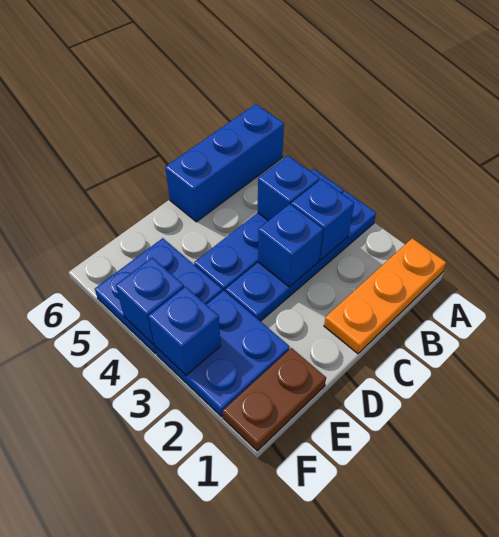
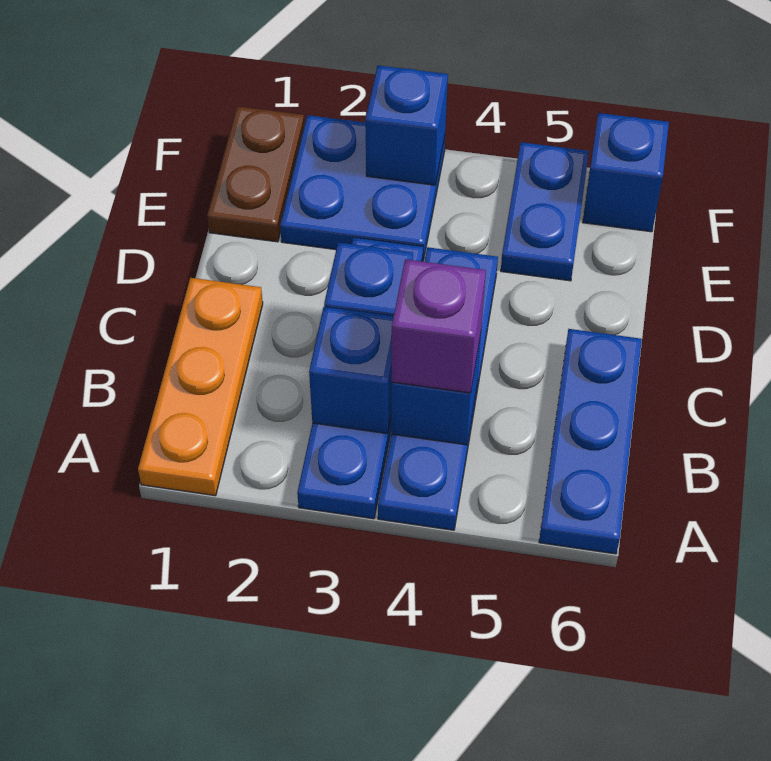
blue 1x3 brick [165,104,284,222] -> blue 1x3 plate [539,329,642,554]
none -> purple 1x1 brick [392,259,486,393]
blue 2x2 plate [95,238,222,354] -> blue 1x2 plate [501,142,589,281]
blue 1x1 brick [116,258,184,344] -> blue 1x1 brick moved to [583,113,669,232]

